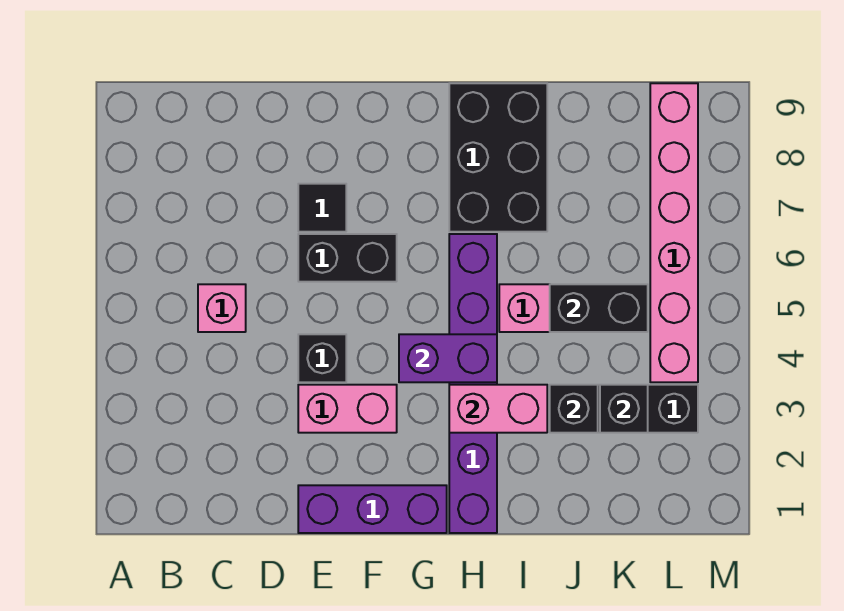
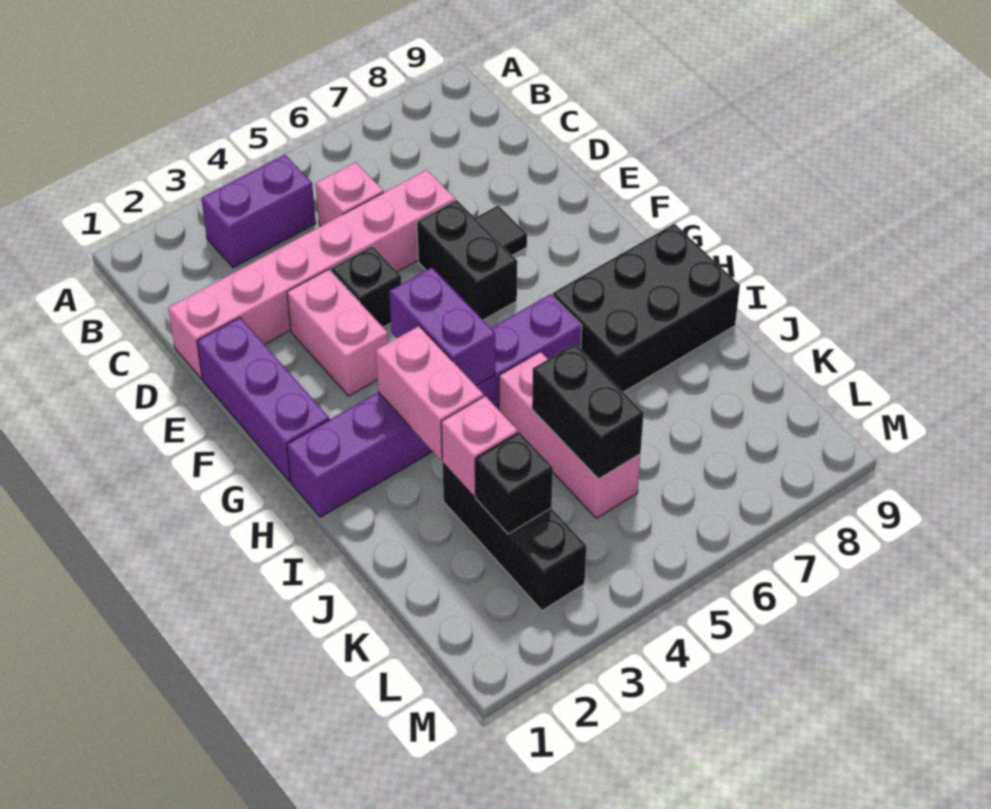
none -> purple 1x2 brick [201,155,316,268]
black 1x1 brick [550,385,598,433] -> pink 1x1 brick [441,396,518,497]
pink 1x6 brick [650,83,698,382] -> pink 1x6 brick moved to [168,170,455,379]

